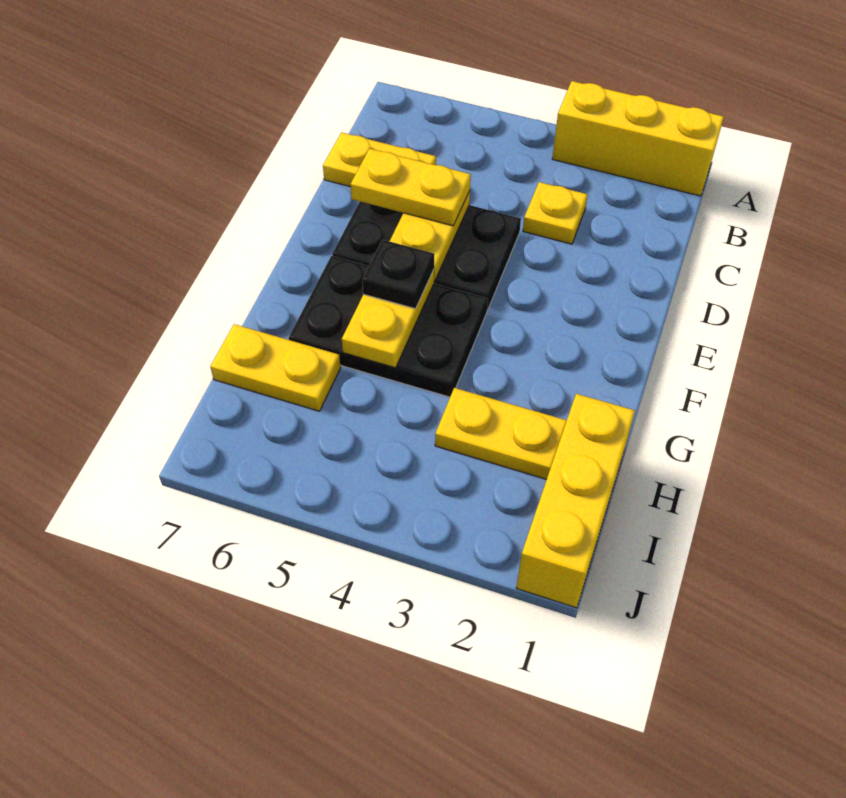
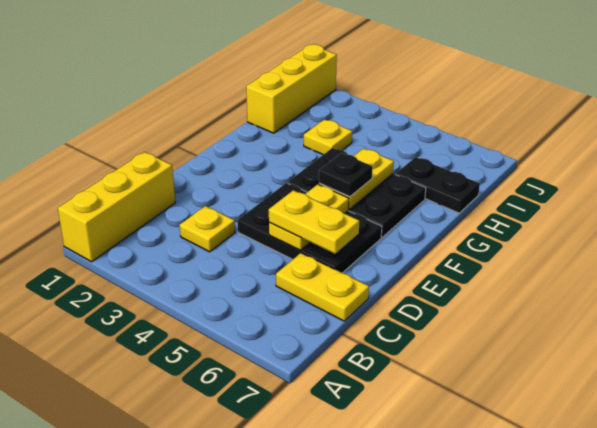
yellow 1x3 brick [552,81,724,196] -> yellow 1x3 brick turned to [58,152,175,262]
yellow 1x2 plate [435,388,567,479] -> yellow 1x1 plate [304,120,352,155]
yellow 1x2 plate [210,324,341,411] -> black 1x2 plate [396,157,480,213]

